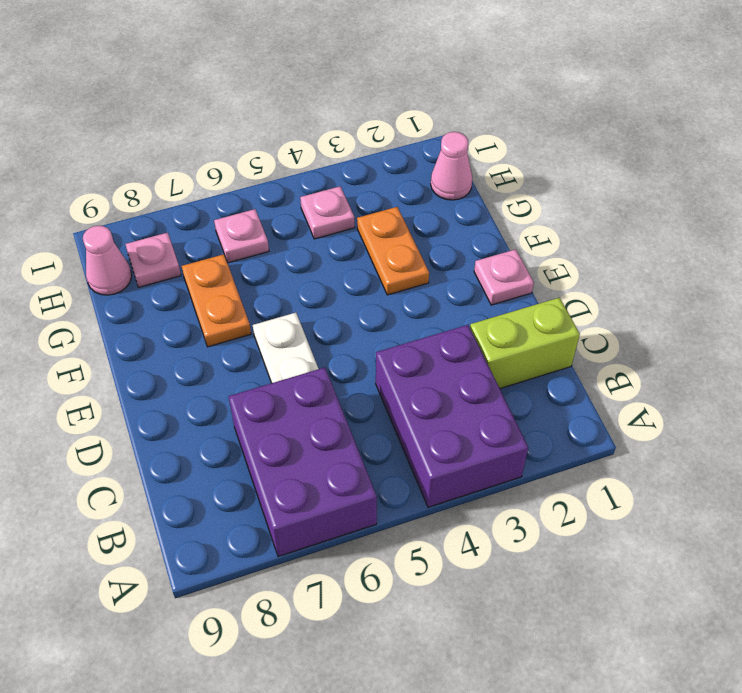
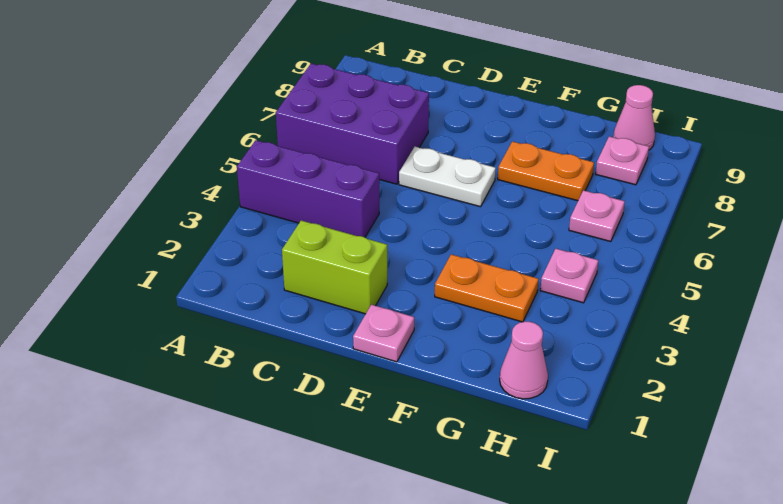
purple 2x3 brick [376,325,528,507] -> purple 1x3 brick [237,140,379,237]
lime 1x2 brick [470,298,580,389] -> lime 1x2 brick turned to [282,221,387,314]

